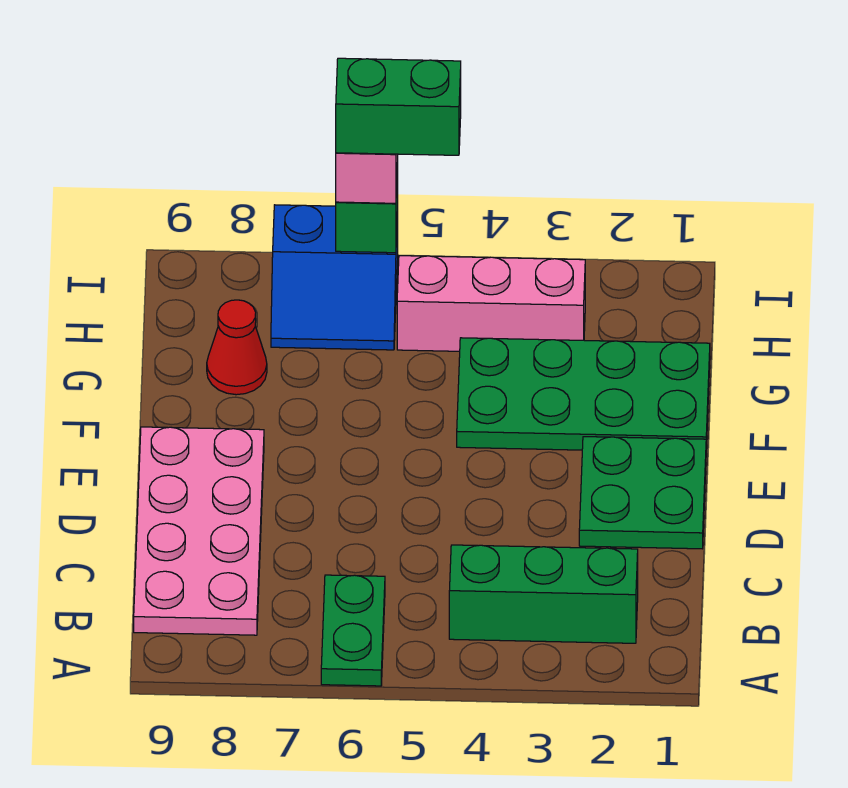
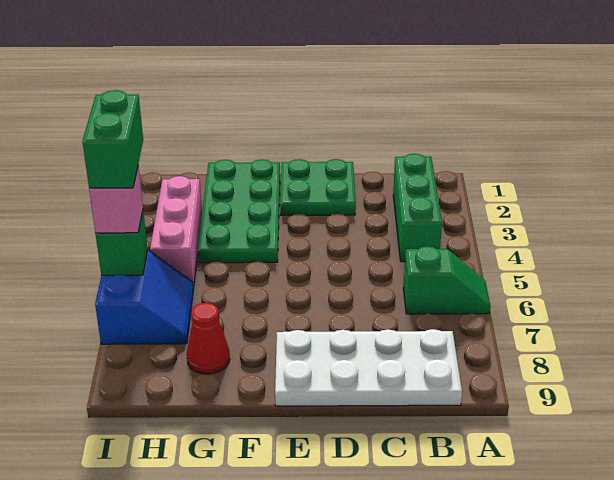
green 1x2 plate [321,575,385,686] -> green 1x2 slope [403,246,491,314]
pink 2x4 plate [134,427,264,635] -> white 2x4 plate [275,329,462,406]

